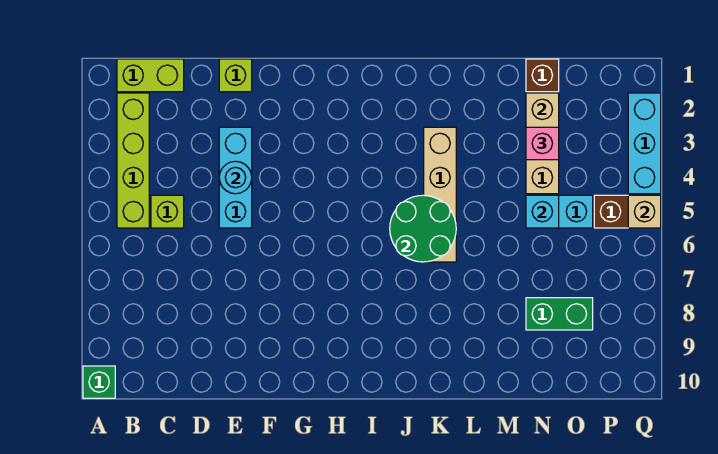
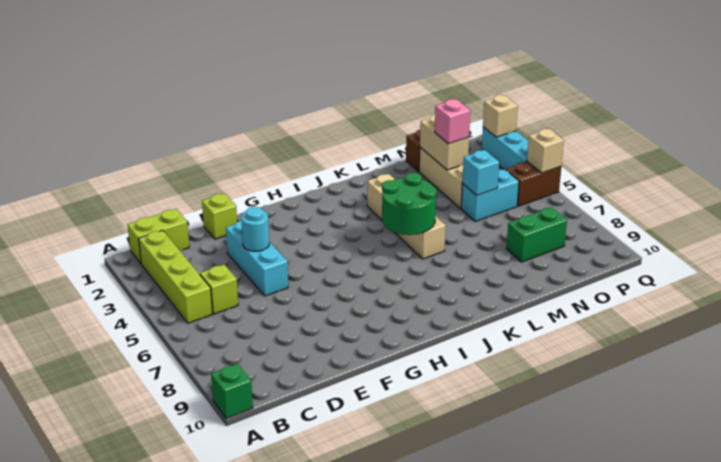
none -> tan 1x1 brick [483,95,518,137]

